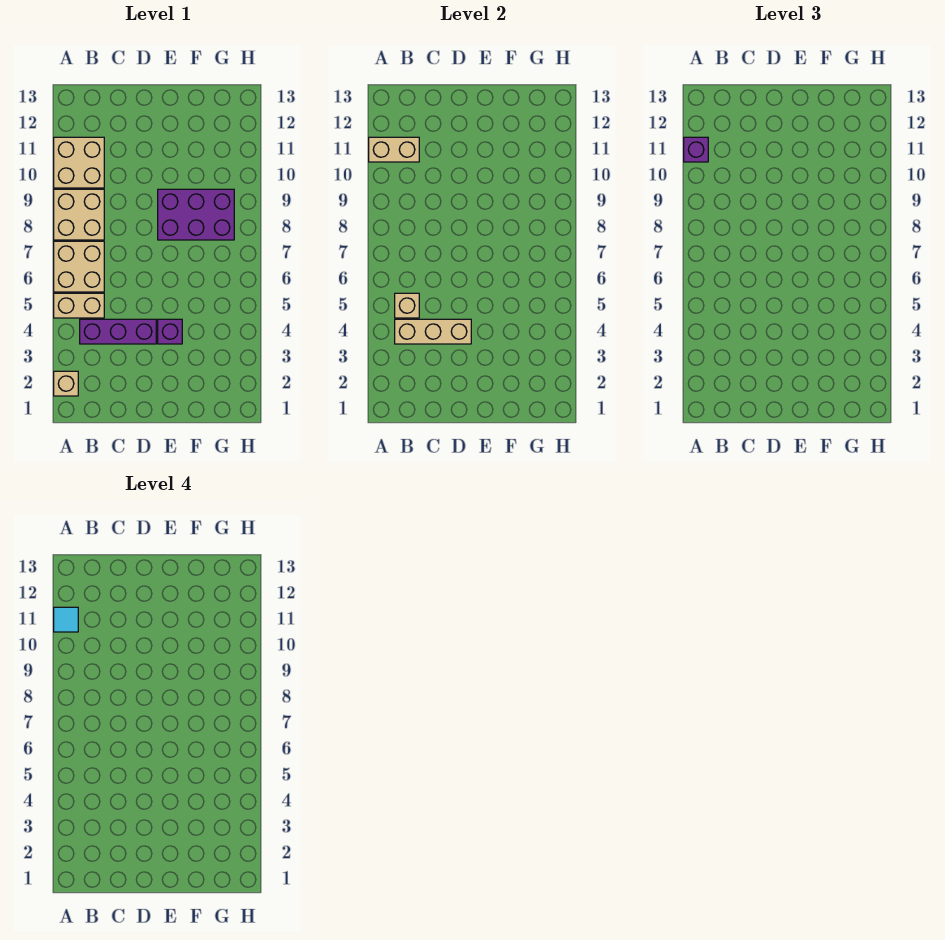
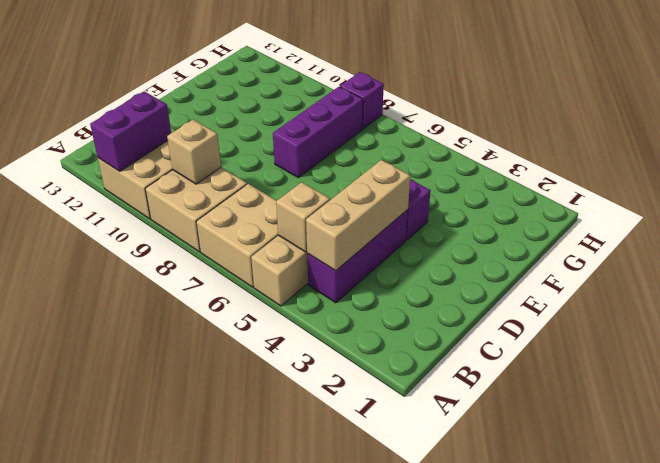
tan 1x1 brick [54,371,78,396] -> tan 1x1 brick moved to [167,120,221,184]
tan 1x2 brick [369,137,419,162] -> purple 1x2 brick [90,91,171,171]
purple 1x1 brick [684,137,708,162] -> purple 1x1 brick moved to [340,72,384,129]
cyan 1x1 tile [54,607,78,632] -> none
purple 2x3 brick [158,189,234,240] -> purple 1x3 brick [273,87,363,177]

